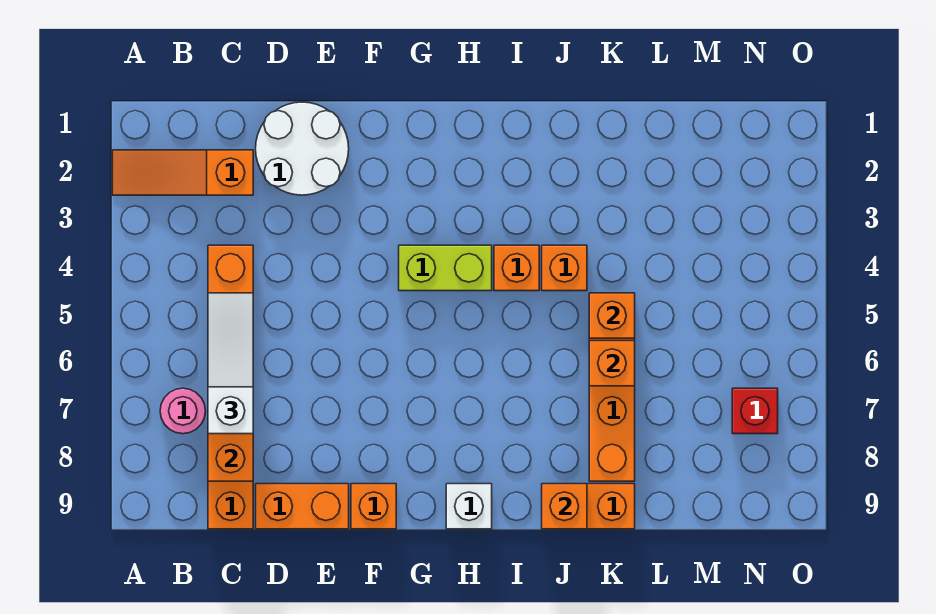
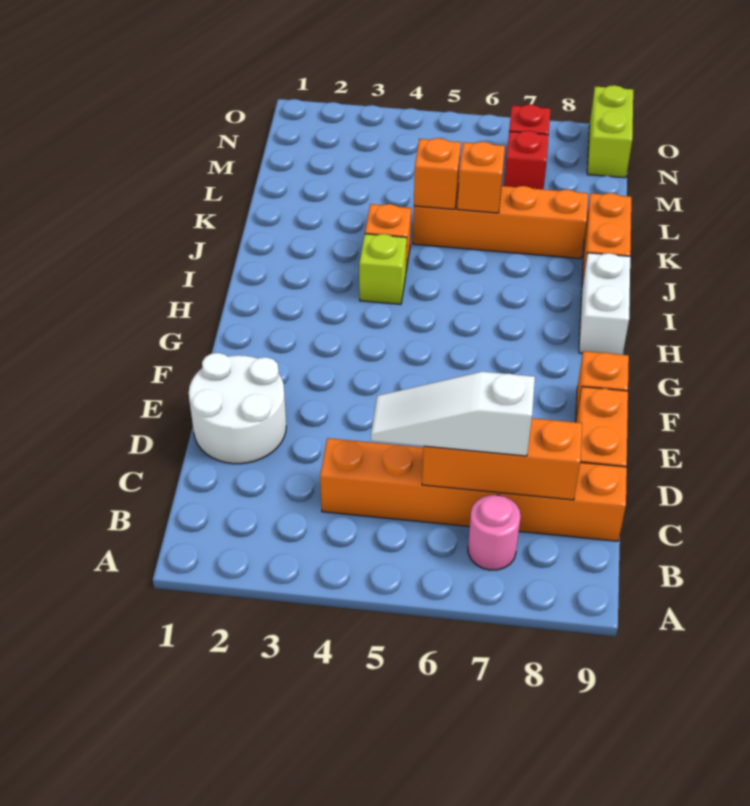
orange 1x3 slope [112,150,253,195] -> none
lime 1x2 brick [399,245,492,291] -> lime 1x2 brick moved to [587,85,633,178]
white 1x1 brick [446,484,492,529] -> white 1x2 brick [579,253,630,355]
orange 1x1 brick [494,245,539,291] -> lime 1x1 brick [359,234,407,304]
orange 1x1 brick [542,484,587,529] -> none
none -> red 1x1 brick [504,131,549,189]

